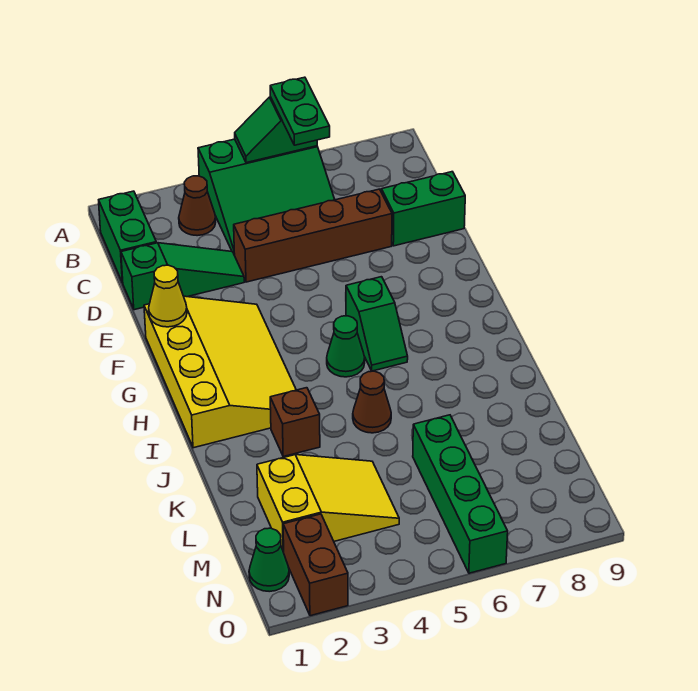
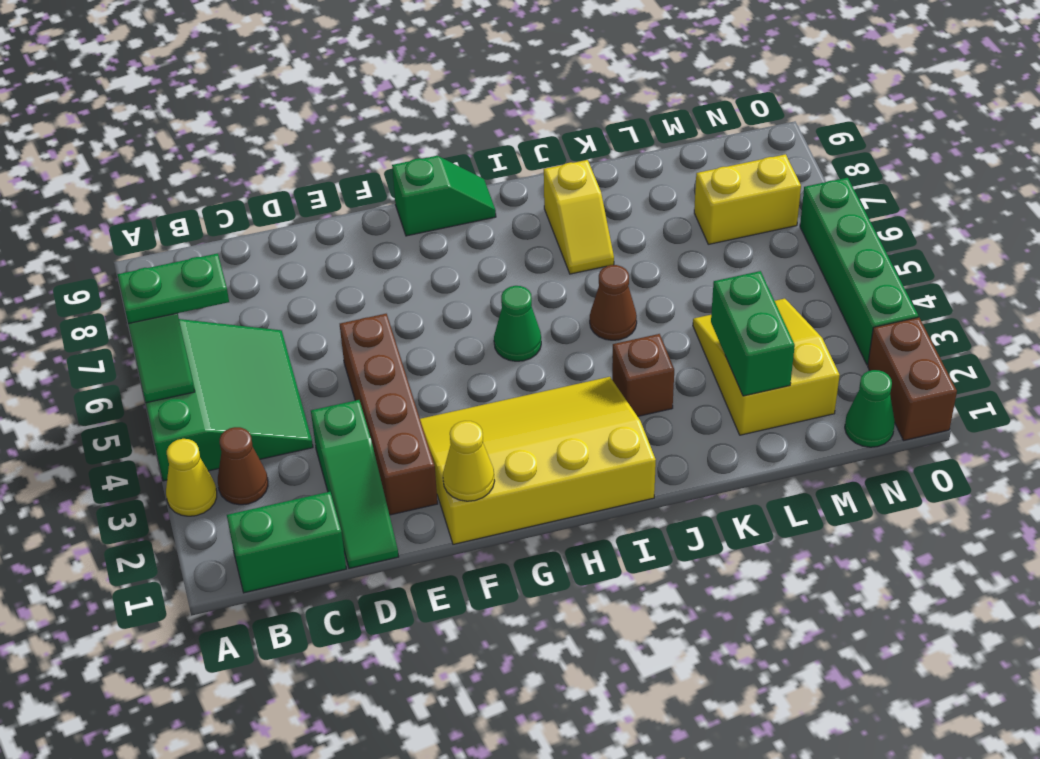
none -> yellow 1x1 cone [166,439,217,516]
green 1x3 slope [121,243,244,310] -> green 1x3 slope turned to [311,400,399,568]
brown 1x4 brick [234,189,392,282] -> brown 1x4 brick moved to [340,314,438,515]
green 1x2 brick [381,172,465,246] -> green 1x2 brick moved to [711,271,795,396]
green 1x2 slope [346,277,408,371] -> green 1x2 slope moved to [392,156,496,236]
none -> yellow 1x2 slope [544,160,614,274]
green 1x4 brick [413,415,508,573] -> green 1x4 brick turned to [800,178,918,365]
none -> yellow 1x2 brick [694,154,801,244]
brown 1x2 brick [283,514,348,616] -> brown 1x2 brick turned to [868,317,957,440]

